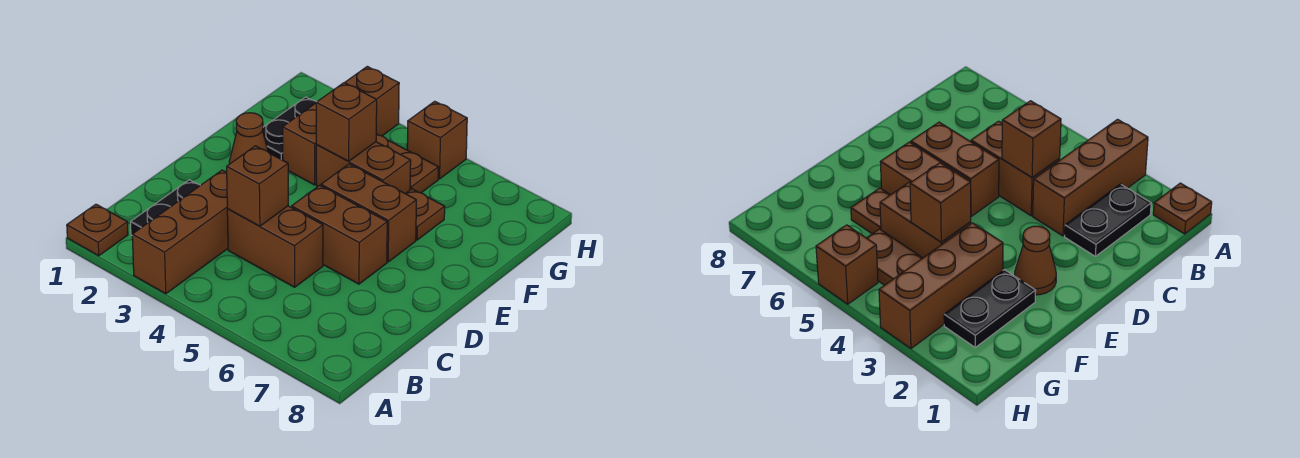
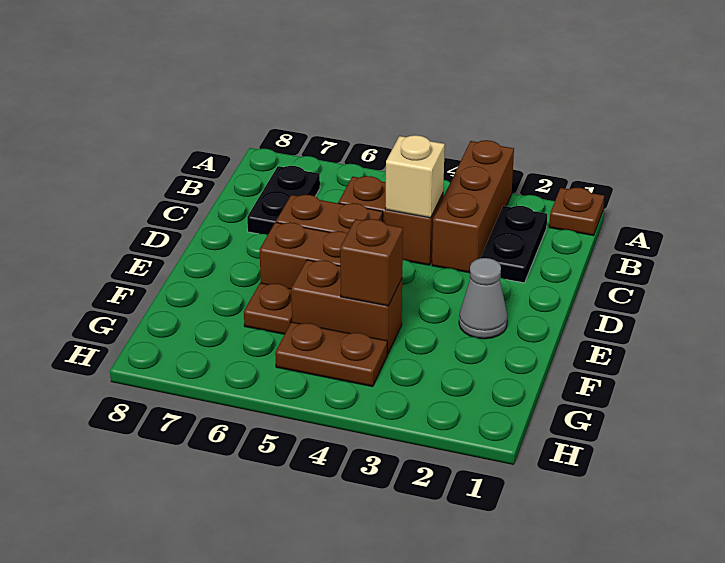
brown 1x1 brick [227,146,288,226] -> tan 1x1 brick [385,135,445,218]
brown 1x1 cone [229,113,268,164] -> grey 1x1 cone [459,258,508,339]
black 1x2 plate [263,97,316,160] -> black 1x2 plate moved to [247,166,320,235]
brown 1x3 brick [283,66,399,185] -> none
brown 1x1 brick [407,101,467,179] -> none

